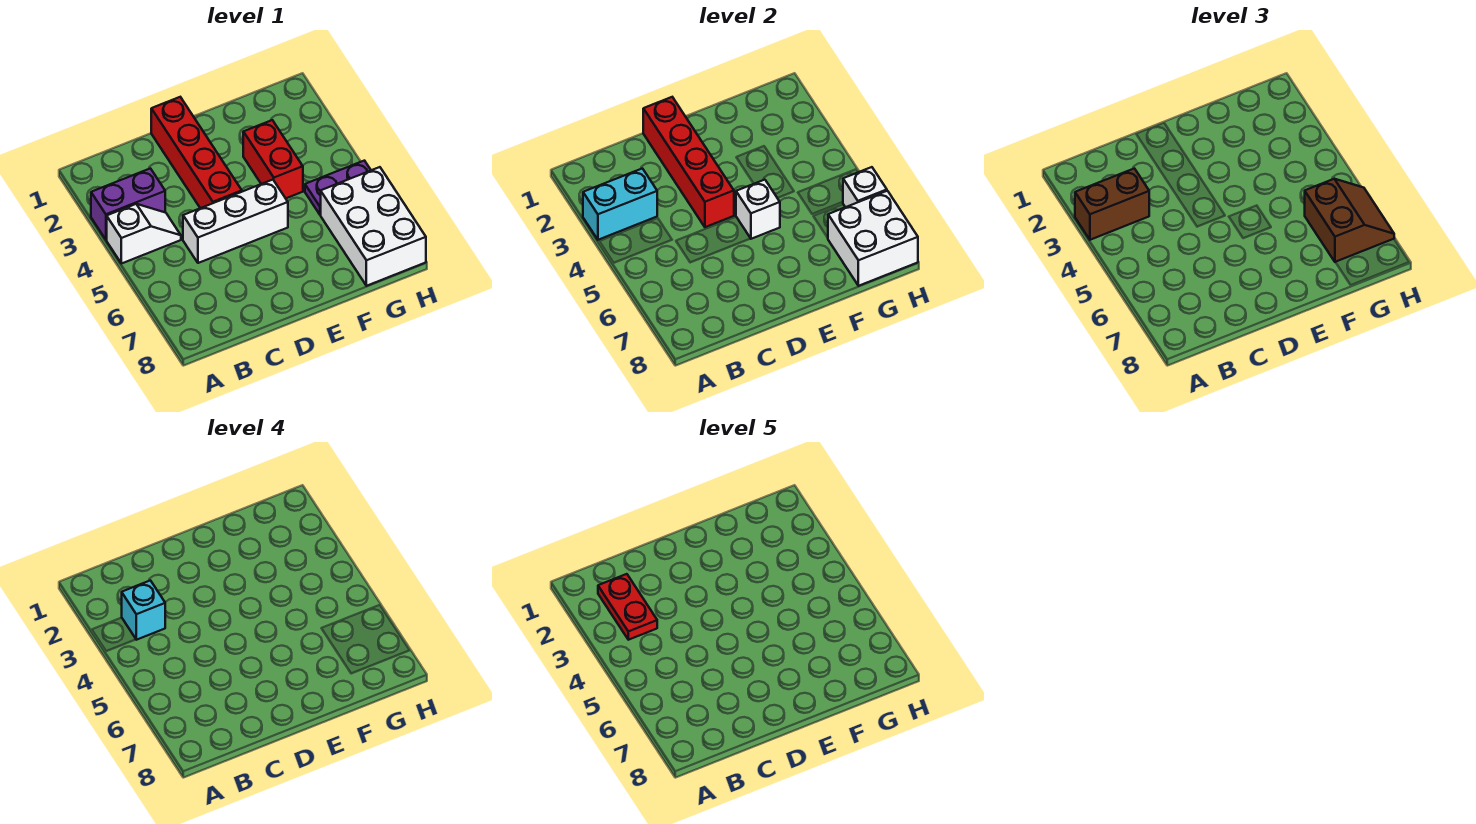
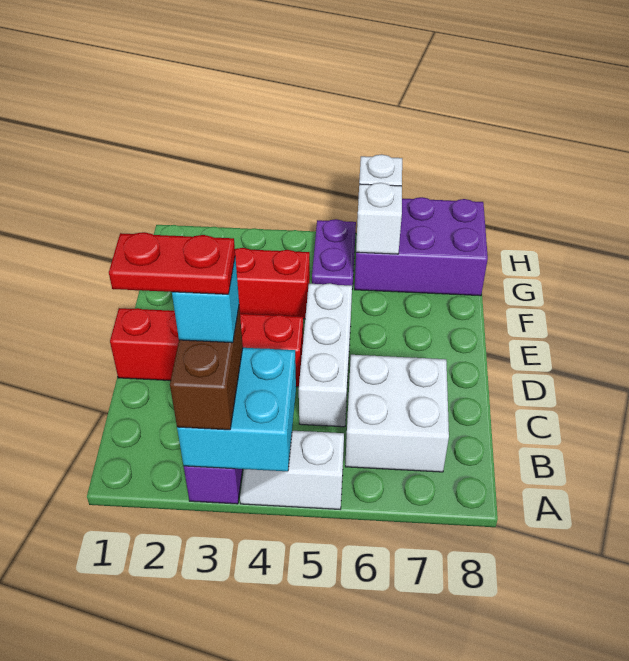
cyan 1x2 brick [583,168,657,240] -> cyan 2x2 brick [177,348,296,471]
white 1x2 slope [107,204,181,264] -> white 1x2 slope turned to [240,431,344,509]
red 1x4 brick [643,97,734,227] -> none
white 1x1 brick [736,180,780,239] -> white 1x1 brick moved to [356,183,402,254]
white 2x3 brick [321,167,426,286] -> purple 2x3 brick [355,197,488,296]
brown 2x2 slope [1305,179,1394,262] -> none
white 2x2 brick [828,191,918,286] -> white 2x2 brick moved to [345,355,449,472]

